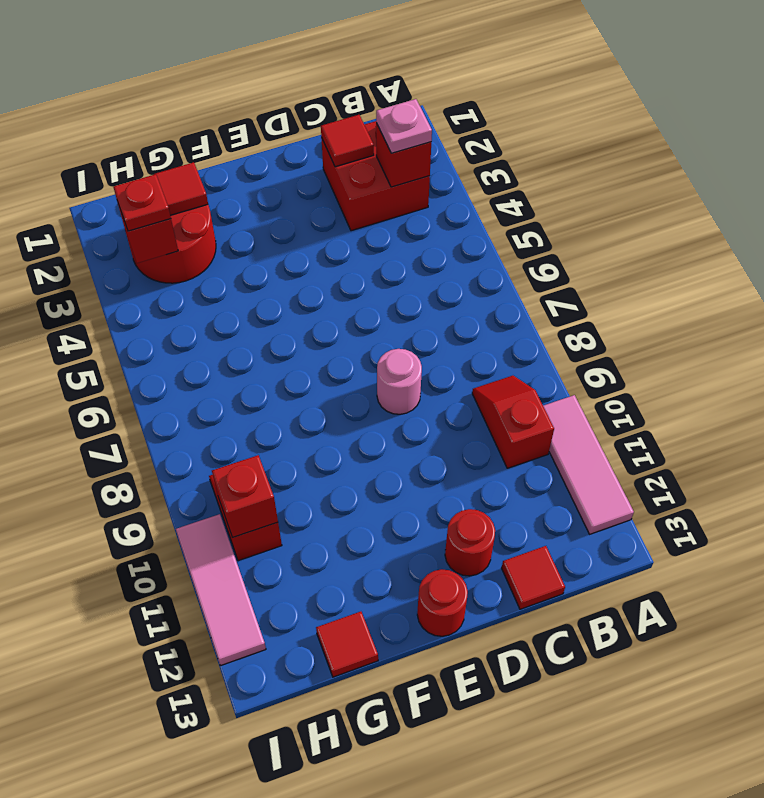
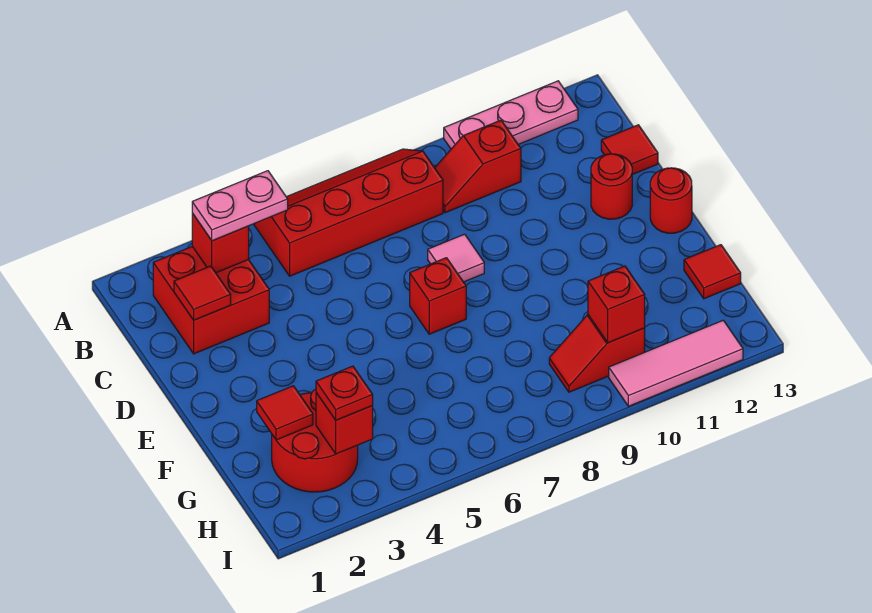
none -> red 2x4 slope [254,149,443,276]
pink 1x3 tile [543,395,634,534] -> pink 1x3 plate [444,81,578,149]
pink 1x1 plate [376,99,432,153] -> pink 1x2 plate [192,171,288,241]
pink 1x1 round brick [377,349,422,414] -> pink 1x1 tile [428,234,484,282]
none -> red 1x1 brick [410,258,466,334]

